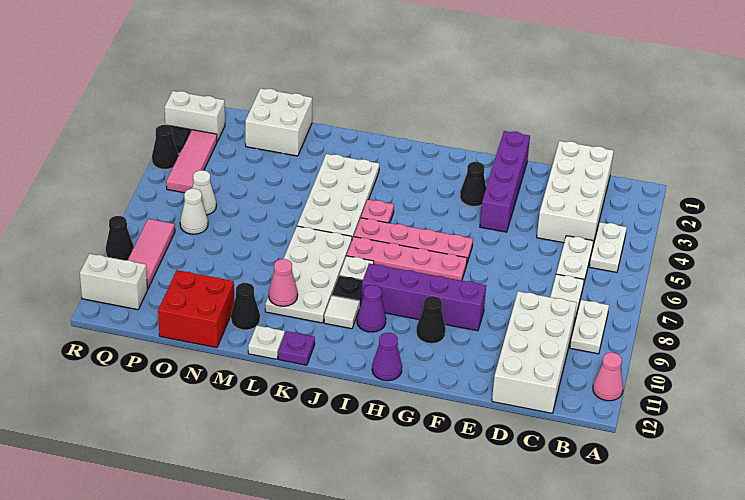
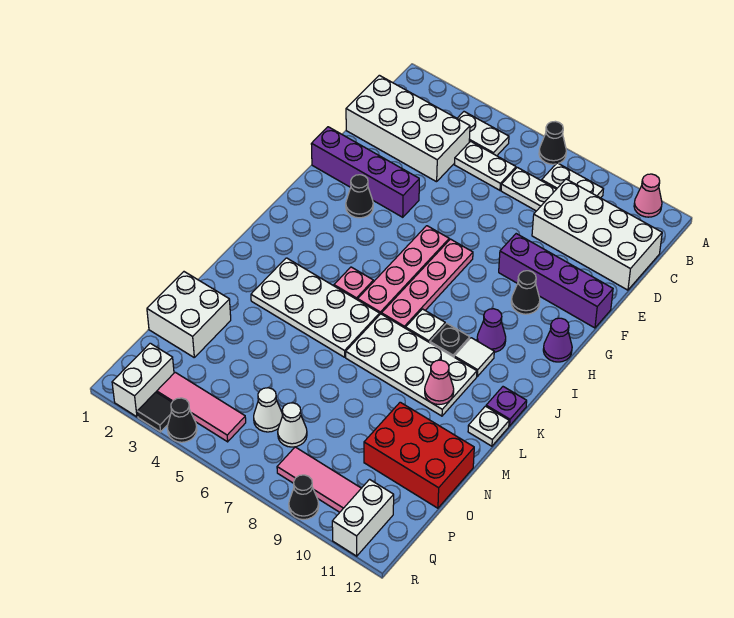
purple 1x4 brick [361,263,486,331] -> purple 1x4 brick turned to [499,234,613,328]
black 1x1 cone [231,283,260,330] -> black 1x1 cone moved to [539,121,566,164]
red 2x2 brick [158,270,234,348] -> red 2x3 brick [364,402,474,508]

